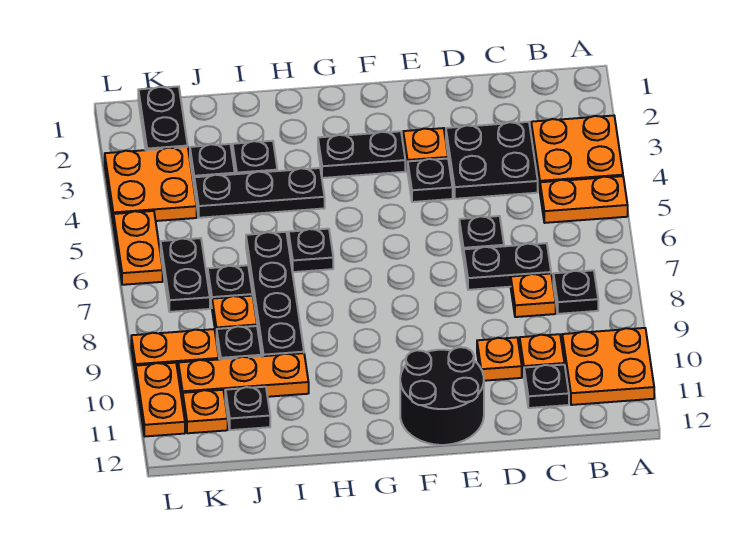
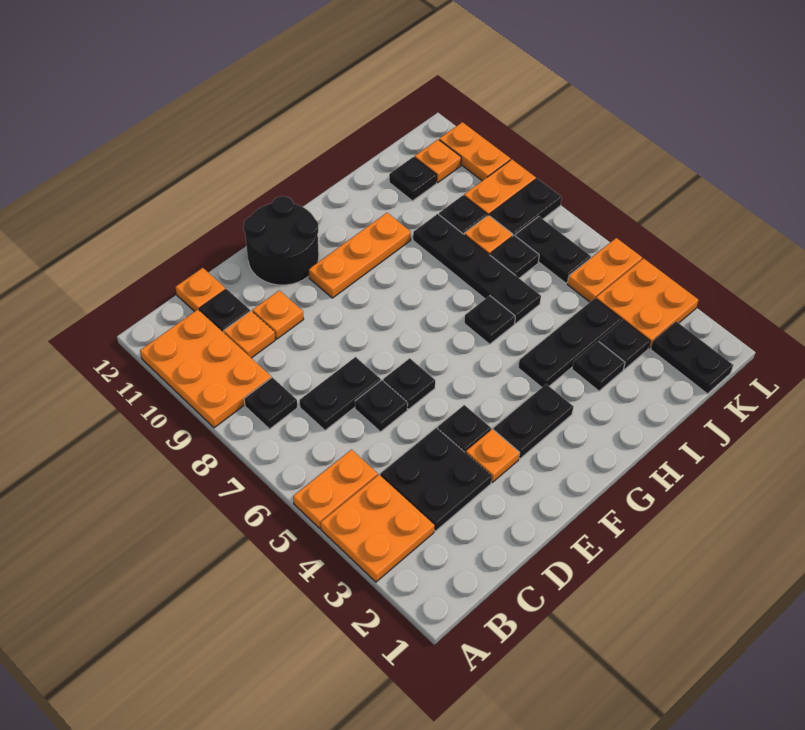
orange 2x2 plate [562,328,654,405] -> orange 2x3 plate [140,310,271,428]
orange 1x1 plate [511,274,556,317] -> orange 1x1 plate moved to [176,268,226,312]
none -> black 1x1 plate [383,358,435,409]
orange 1x3 plate [178,353,309,402] -> orange 1x3 plate moved to [308,213,411,298]
none -> black 1x2 plate [489,178,562,236]
orange 1x2 plate [113,211,163,285] -> orange 1x2 plate turned to [567,238,642,302]

